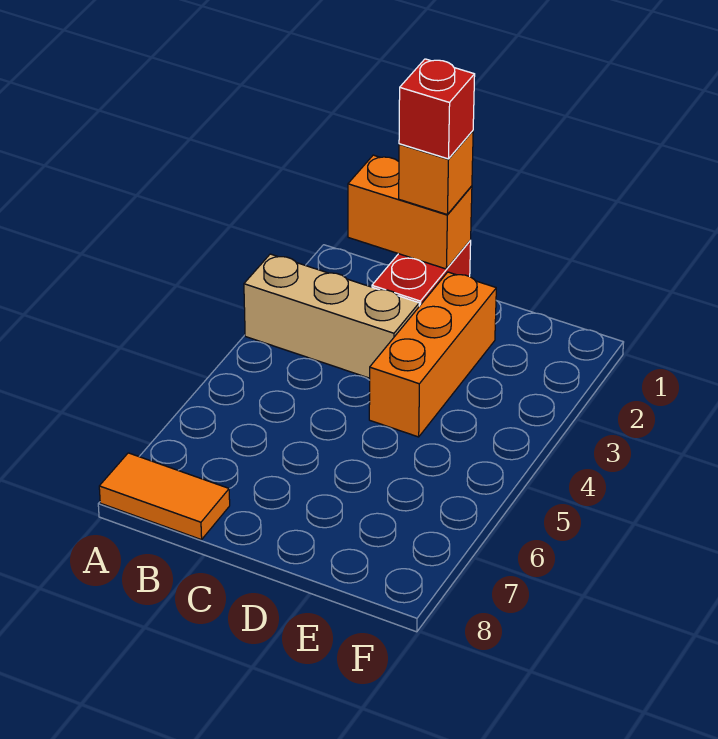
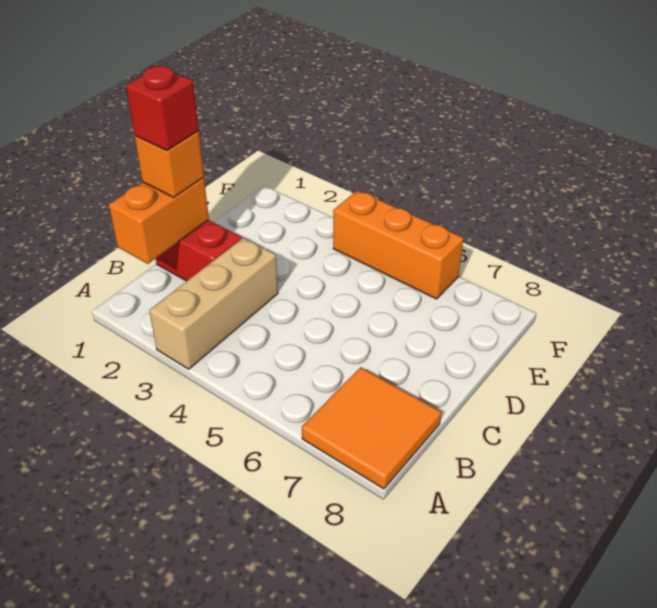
orange 1x2 tile [99,453,230,540] -> orange 2x2 tile [302,367,441,489]
orange 1x3 brick [369,272,496,437] -> orange 1x3 brick moved to [333,190,463,299]

